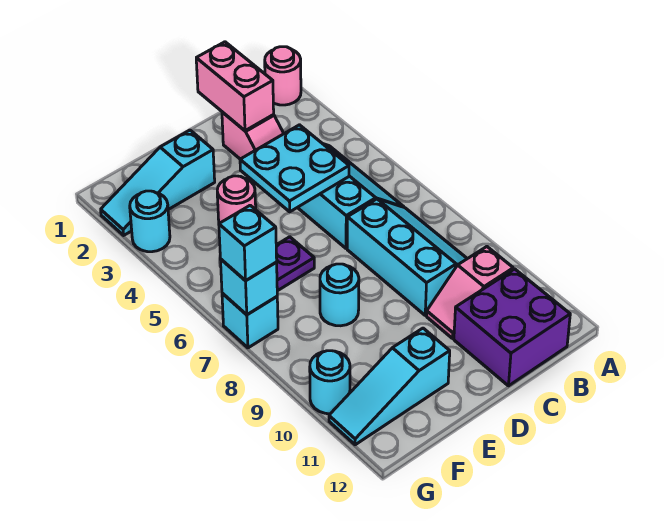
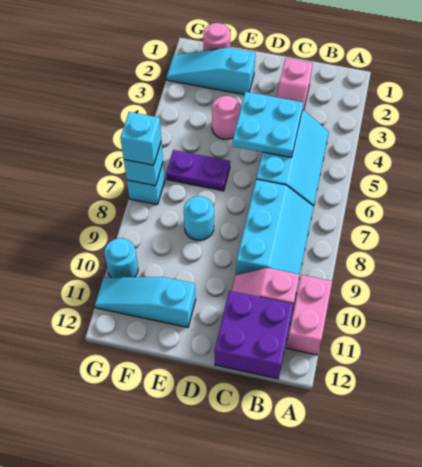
pink 1x1 round brick [265,47,301,105] -> pink 1x1 round brick moved to [203,23,231,51]
pink 1x2 brick [196,42,274,131] -> pink 1x2 brick moved to [287,275,332,355]
cyan 1x1 round brick [130,191,170,252] -> none

